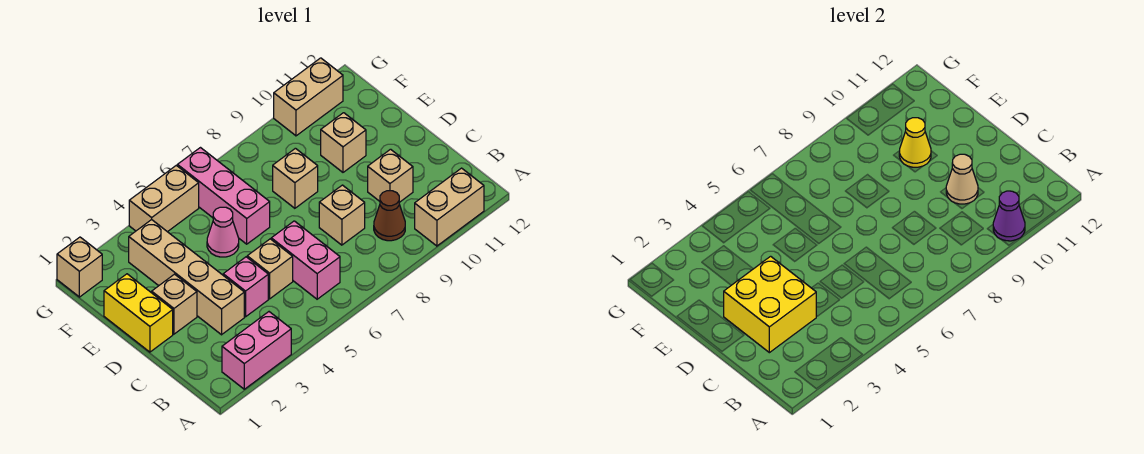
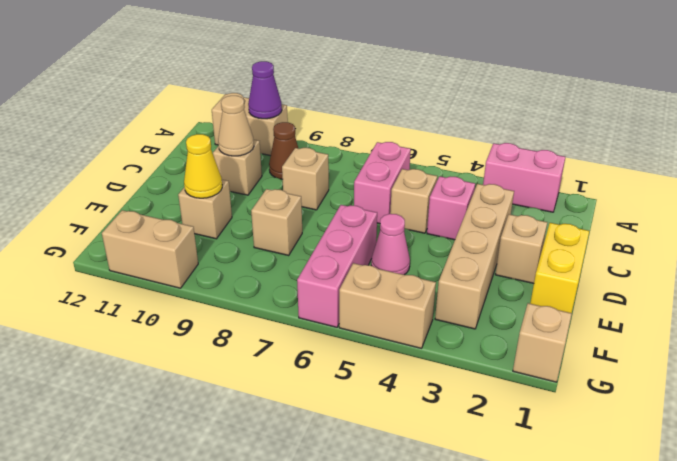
yellow 2x2 brick [724,256,816,353] -> none

